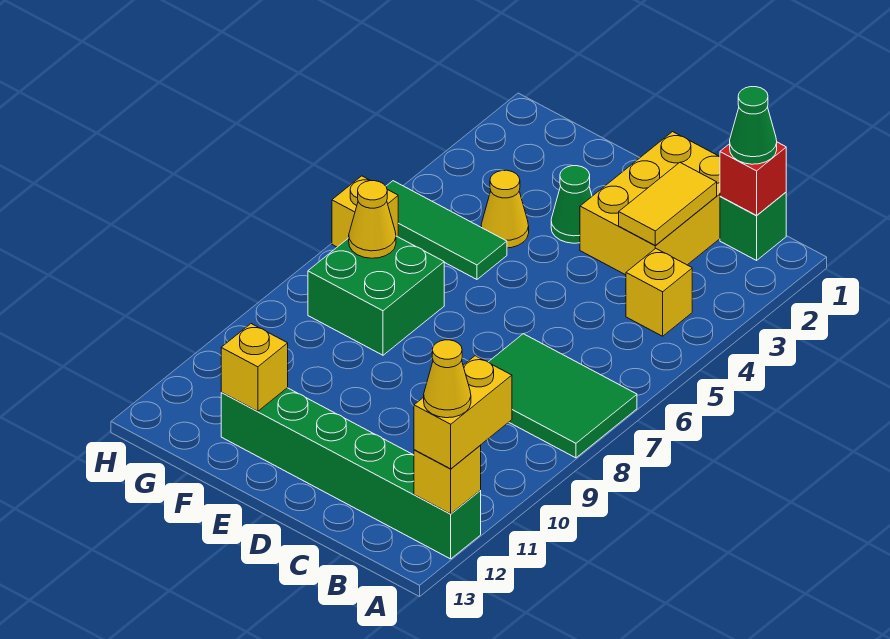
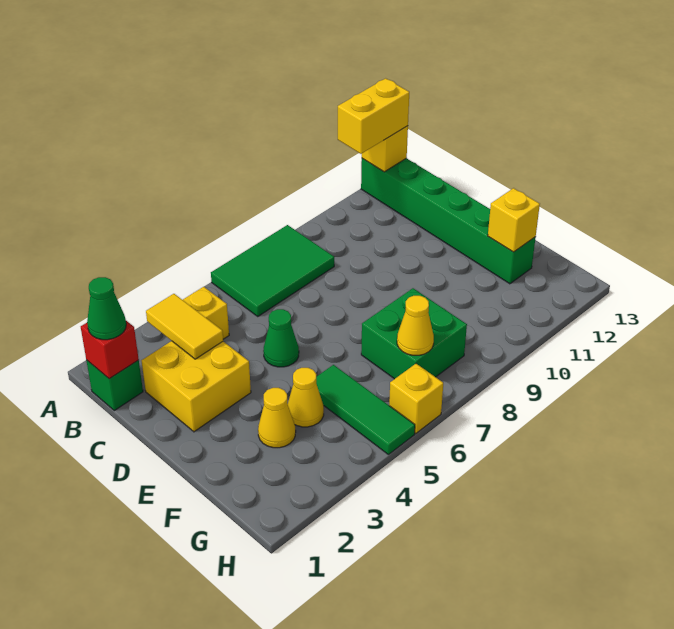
green 2x3 tile [489,334,637,458] -> green 2x3 tile turned to [211,225,334,316]
yellow 1x1 cone [424,340,471,418] -> yellow 1x1 cone moved to [258,388,296,448]
yellow 2x3 brick [580,132,720,275] -> yellow 2x2 brick [141,341,251,432]
yellow 1x2 tile [619,162,717,246] -> yellow 1x2 tile turned to [146,294,223,359]
green 1x1 cone [551,166,592,243] -> green 1x1 cone moved to [263,309,299,367]

